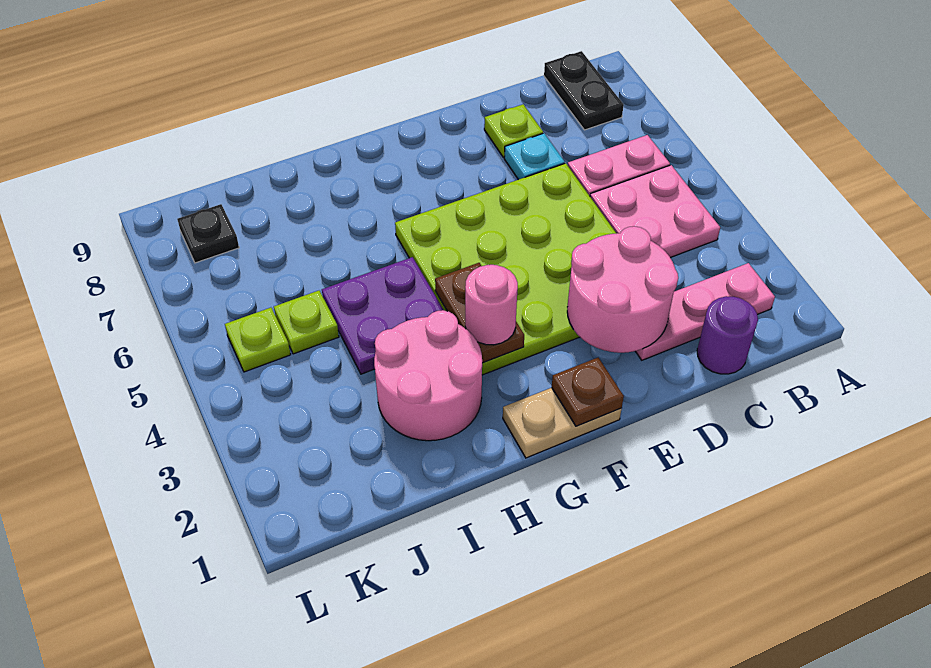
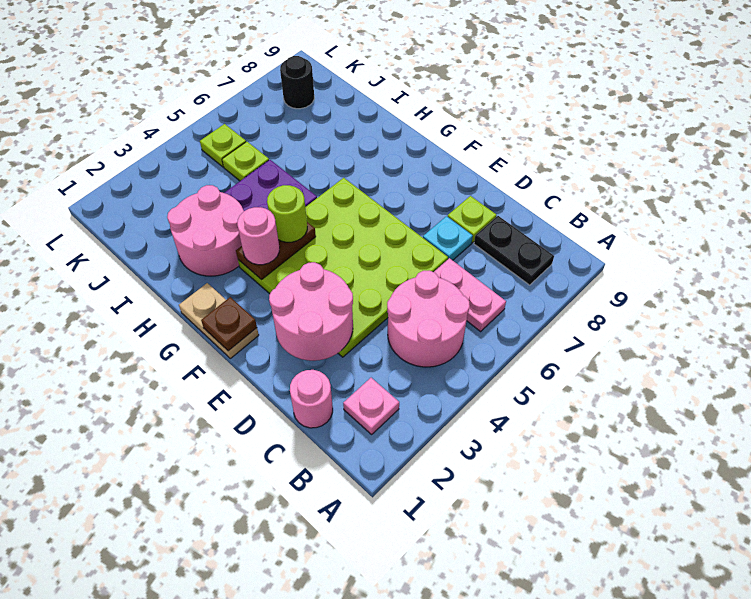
pink 1x3 plate [635,263,775,360] -> pink 1x1 plate [343,378,399,434]
pink 2x2 plate [590,165,720,258] -> pink 2x2 round brick [387,270,470,367]
black 1x2 plate [544,51,624,130] -> black 1x2 plate turned to [474,216,554,285]
purple 1x1 round brick [697,296,758,374] -> pink 1x1 round brick [290,370,333,428]
none -> lime 1x1 round brick [267,185,307,242]
black 1x1 plate [177,204,239,263] -> black 1x1 round brick [280,56,314,109]

